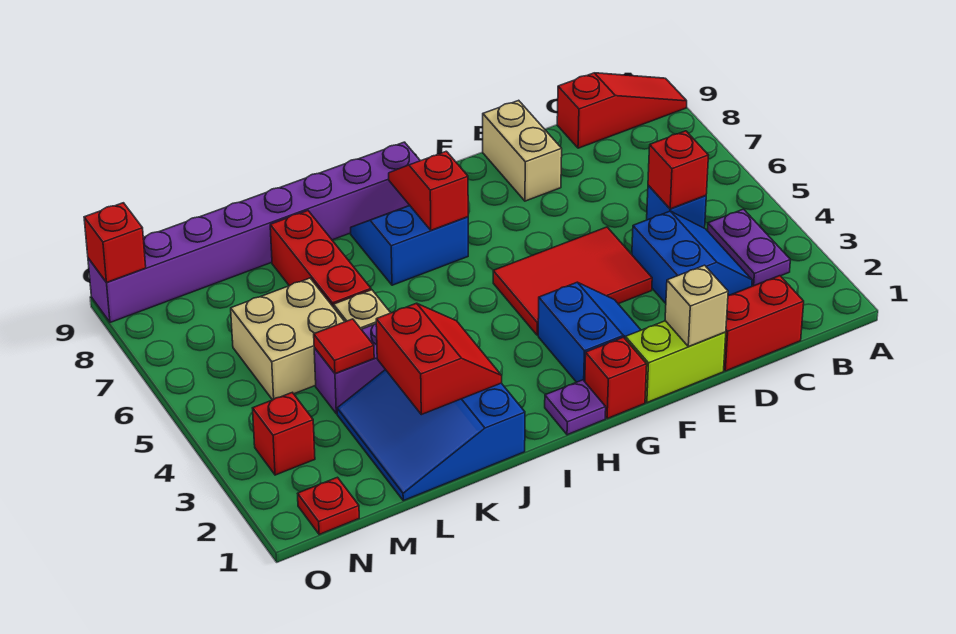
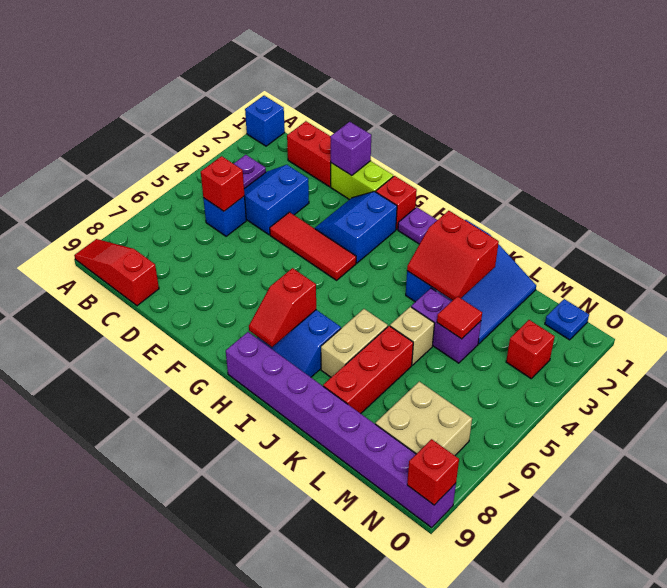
none -> blue 1x1 brick [245,96,285,146]
tan 1x1 brick [665,265,728,347] -> purple 1x1 brick [330,122,371,176]
red 2x3 tile [493,227,652,335] -> red 1x3 tile [270,212,356,280]
tan 1x2 brick [483,100,562,201] -> tan 1x2 brick moved to [321,309,388,377]
red 2x2 slope [376,303,502,415] -> red 2x2 slope turned to [407,211,499,300]
tan 2x2 brick [231,278,345,400] -> tan 2x2 brick moved to [375,381,472,456]
red 1x1 plate [298,477,359,535] -> blue 1x1 plate [545,299,589,340]

